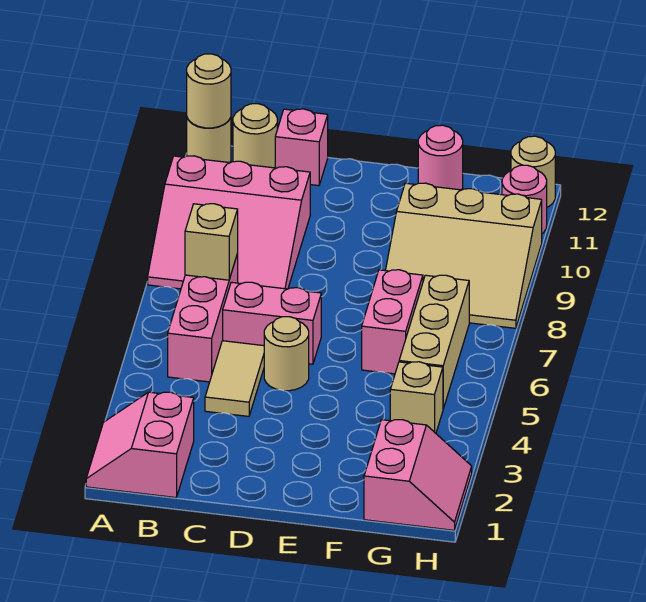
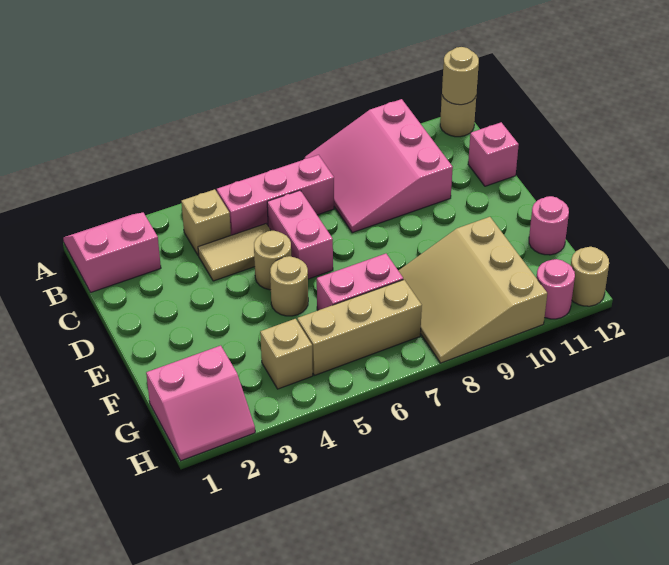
tan 1x1 brick [185,204,238,280] -> tan 1x1 brick moved to [181,189,231,256]
tan 1x1 round brick [233,104,277,168] -> tan 1x1 round brick moved to [270,256,308,316]

